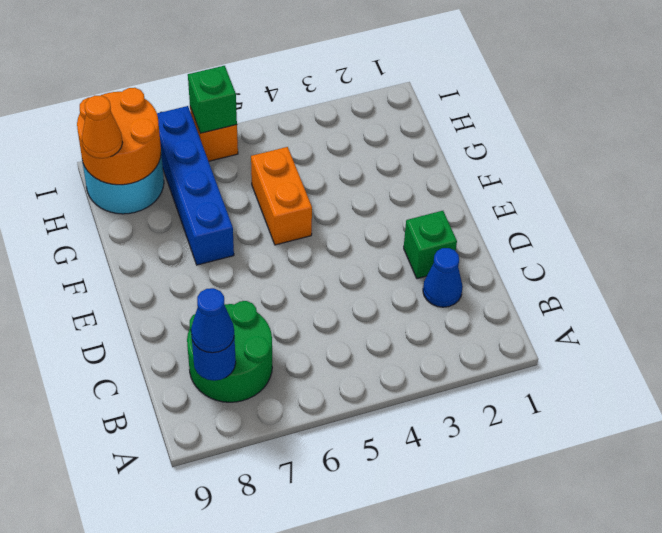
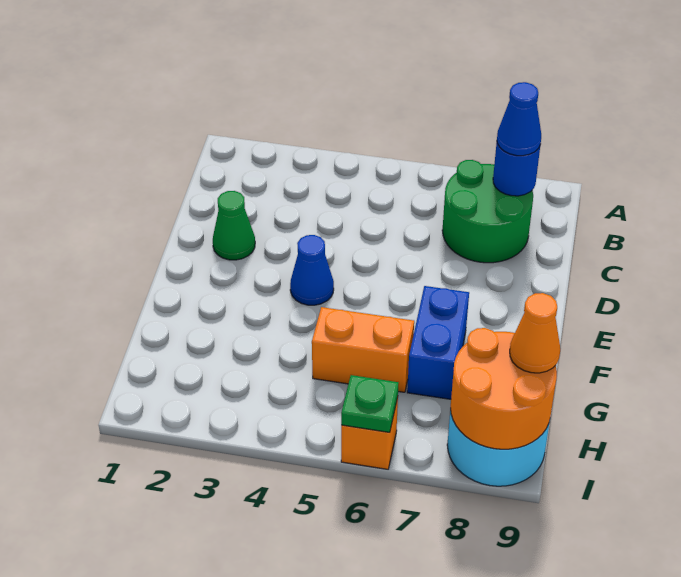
blue 1x1 cone [423,248,463,307] -> blue 1x1 cone moved to [290,235,334,305]
green 1x1 brick [404,211,457,279] -> green 1x1 cone [213,191,255,260]
orange 1x2 brick [251,147,312,245] -> orange 1x2 brick turned to [312,307,414,392]
blue 1x4 brick [157,106,234,265] -> blue 1x2 brick [407,286,469,399]
green 1x1 brick [188,66,237,133] -> green 1x1 plate [341,375,399,432]

